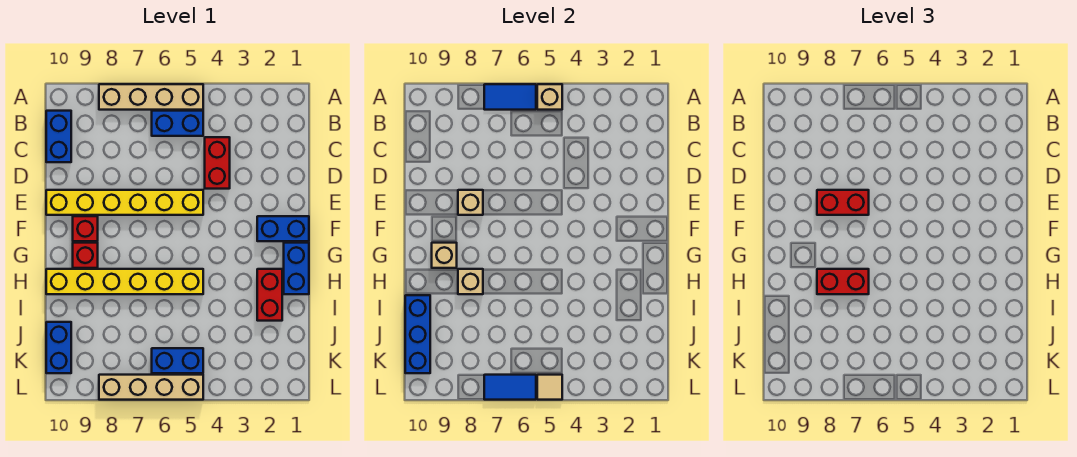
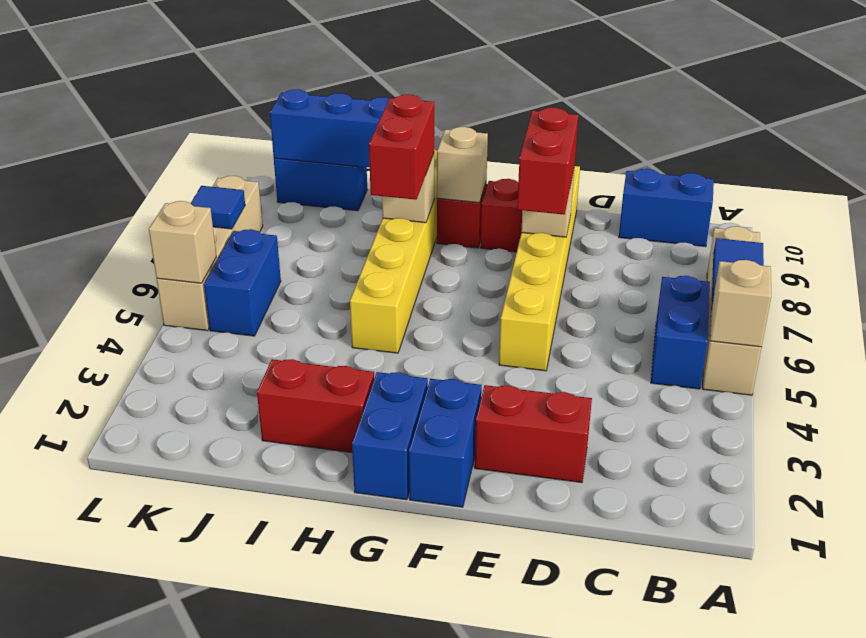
red 1x2 brick [205,137,230,189] -> red 1x2 brick moved to [475,385,592,483]
blue 1x2 brick [284,243,309,294] -> blue 1x2 brick turned to [352,372,428,500]
tan 1x1 tile [537,375,562,400] -> tan 1x1 brick [149,201,216,283]
blue 1x2 tile [484,375,536,400] -> blue 1x1 tile [191,186,245,229]

